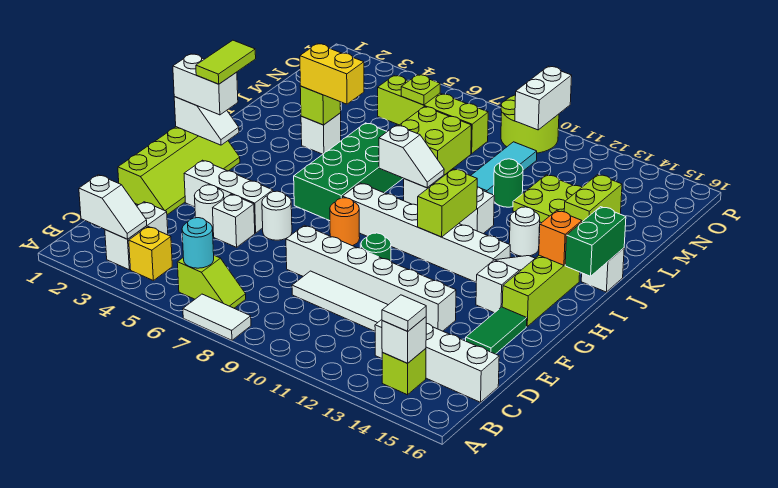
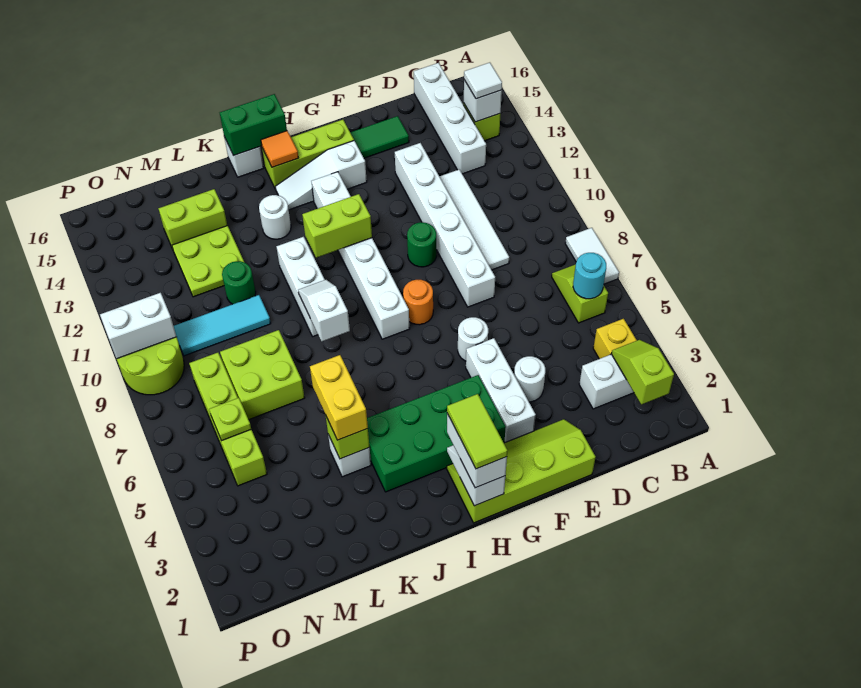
white 1x2 slope [79,175,147,239] -> lime 1x2 slope [611,340,674,404]
white 1x1 brick [213,194,255,247] -> none
lime 1x2 tile [196,40,256,84] -> lime 1x2 tile turned to [447,394,507,469]
green 2x4 brick [294,123,403,221] -> green 2x4 brick moved to [367,375,506,492]
orange 1x1 brick [539,211,582,265] -> orange 1x1 tile [261,131,298,167]

